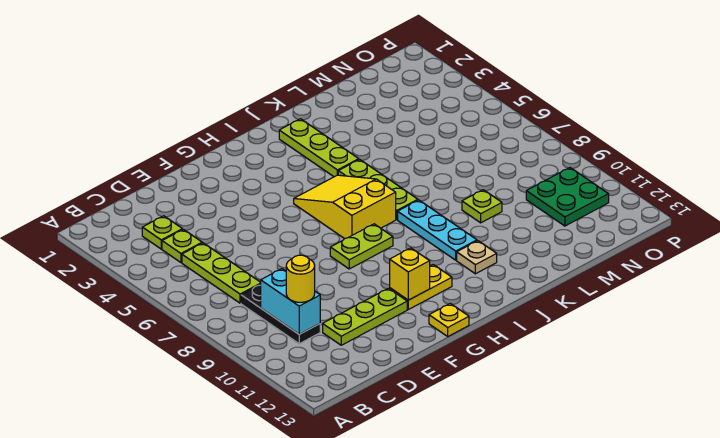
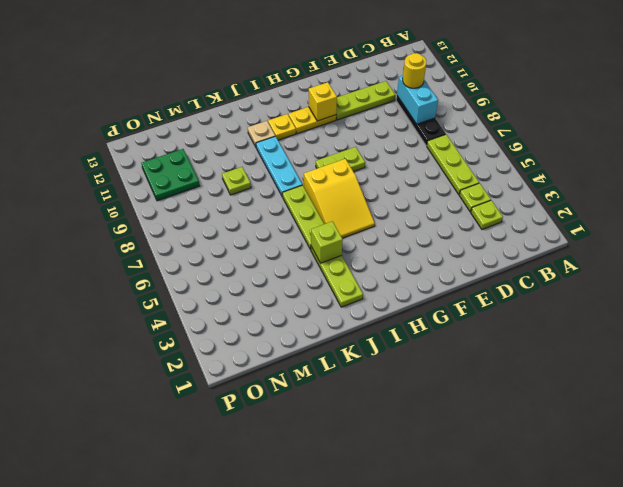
yellow 1x1 plate [429,303,469,336] -> yellow 1x1 plate moved to [268,114,296,140]
none -> lime 1x1 brick [311,221,343,263]

